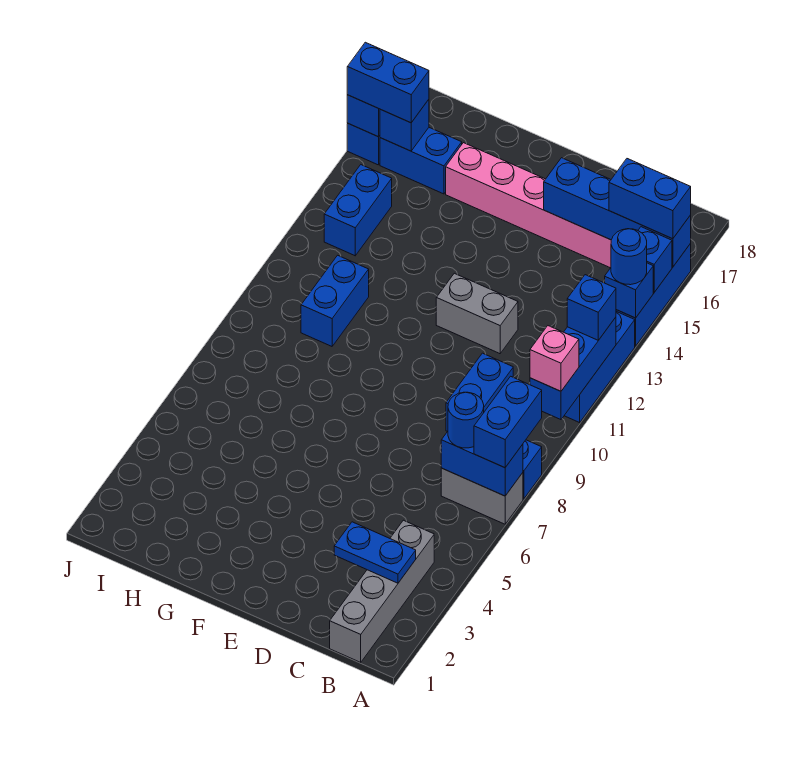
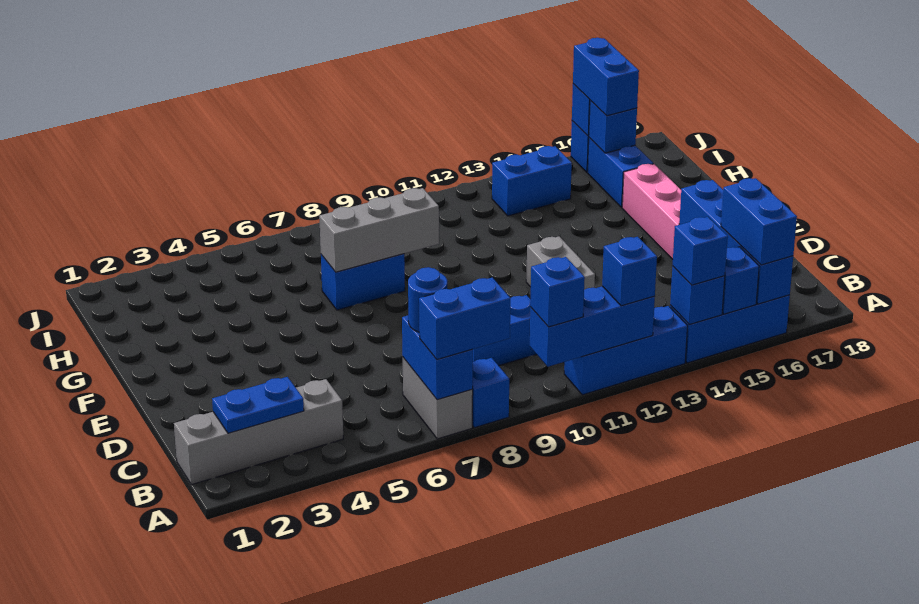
pink 1x1 brick [530,326,579,391] -> blue 1x1 brick [530,257,585,327]
blue 1x1 round brick [611,229,647,285] -> blue 1x1 brick [673,217,728,285]
blue 1x2 plate [334,522,416,583] -> blue 1x2 plate turned to [212,377,304,433]
none -> grey 1x3 brick [319,188,439,272]
blue 1x2 brick [301,255,369,346] -> blue 1x2 brick moved to [321,254,405,310]

